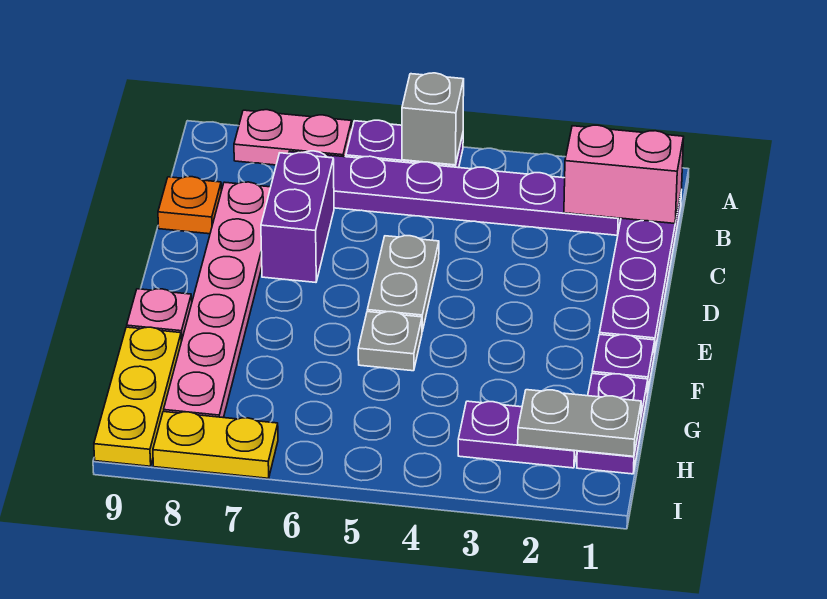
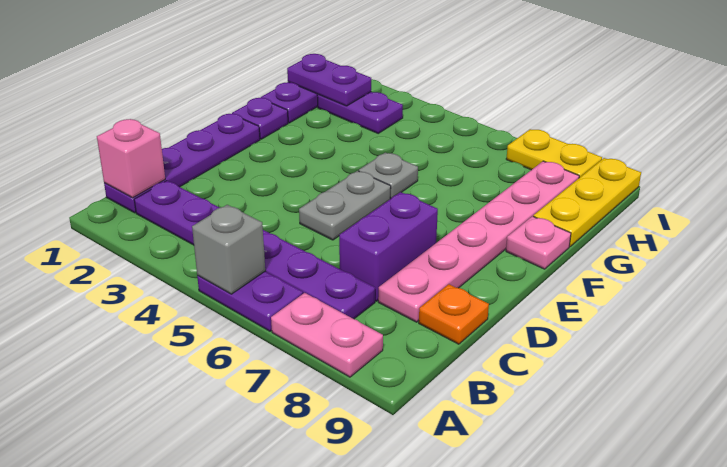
pink 1x2 brick [564,125,684,223] -> pink 1x1 brick [97,119,165,198]
grey 1x2 plate [518,390,641,456] -> purple 1x2 plate [287,54,371,106]

